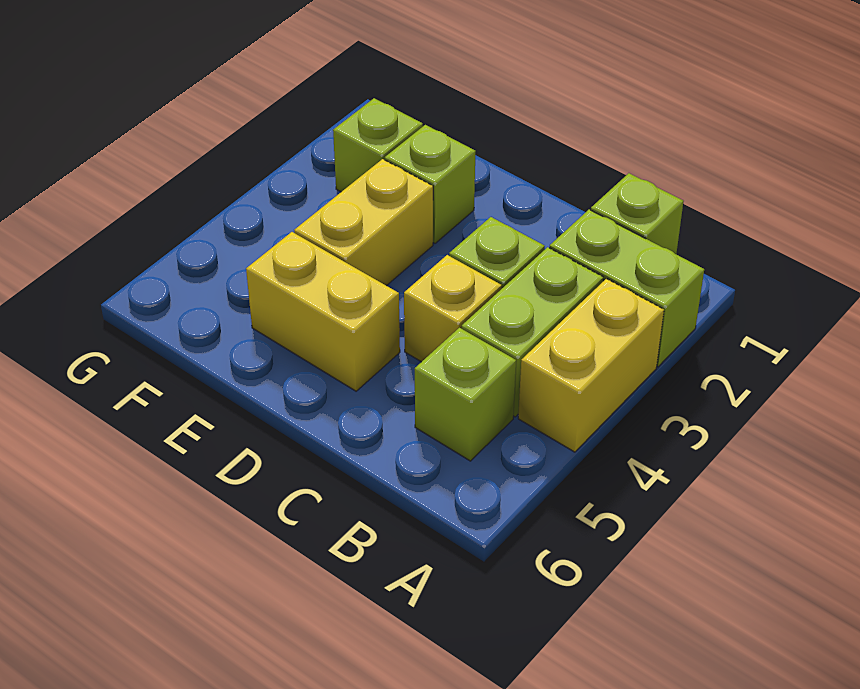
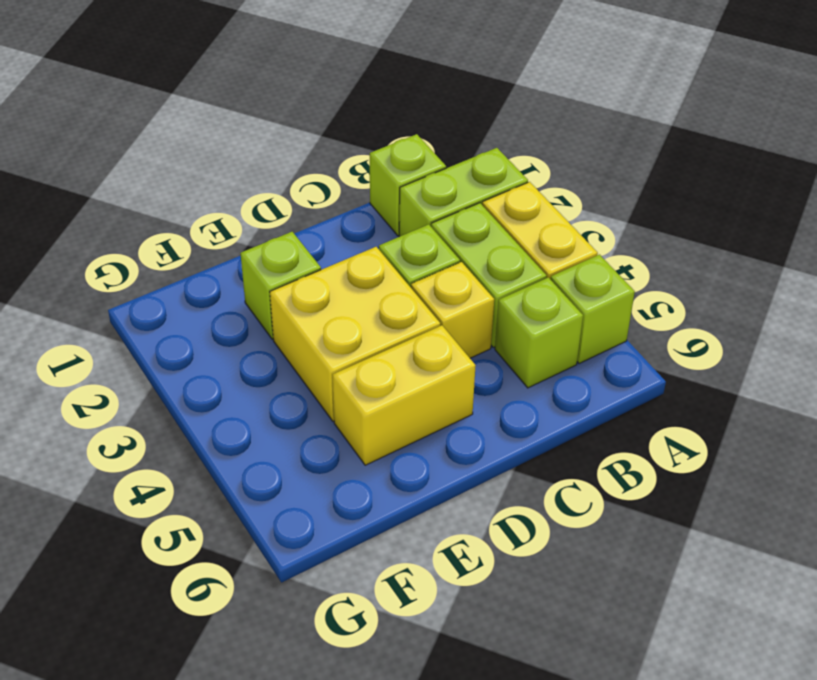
yellow 1x2 brick [294,159,433,286] -> yellow 2x2 brick [270,247,440,421]
lime 1x1 brick [333,98,423,192] -> lime 1x1 brick moved to [551,255,635,364]

